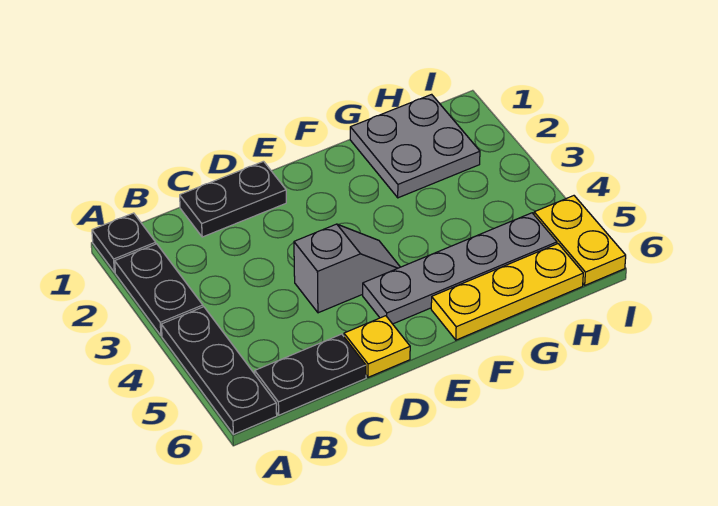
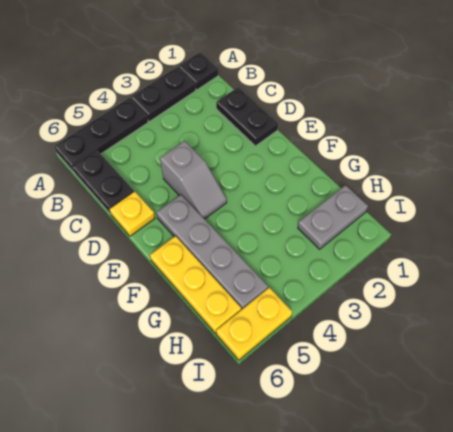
grey 2x2 plate [350,94,480,198] -> grey 1x2 plate [298,185,368,249]

